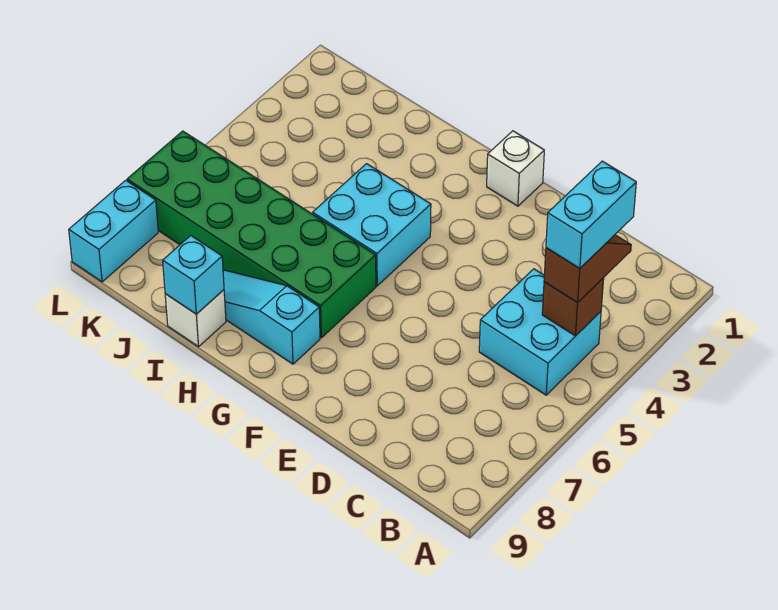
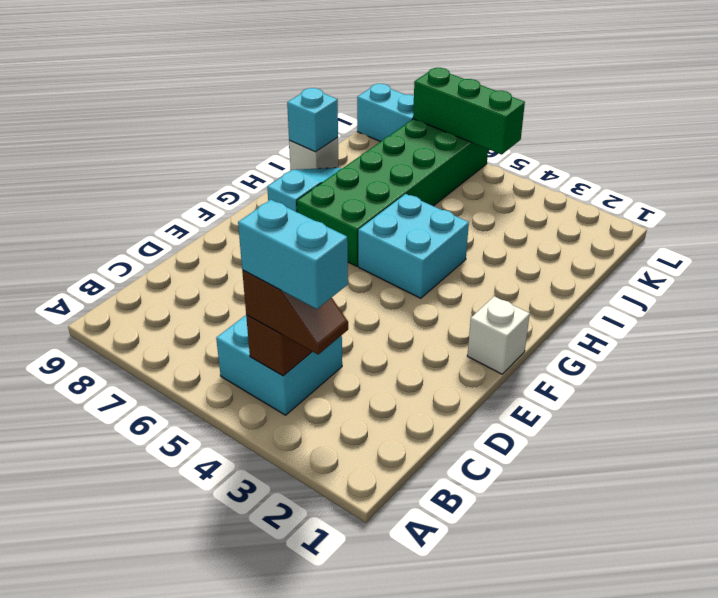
none -> green 1x3 brick [413,68,525,155]

